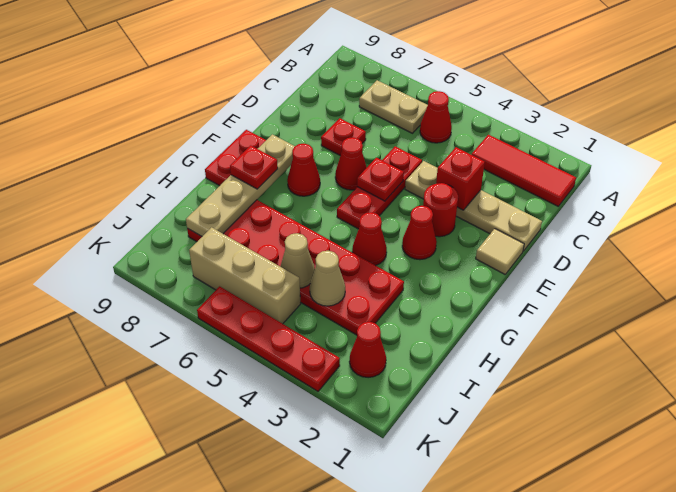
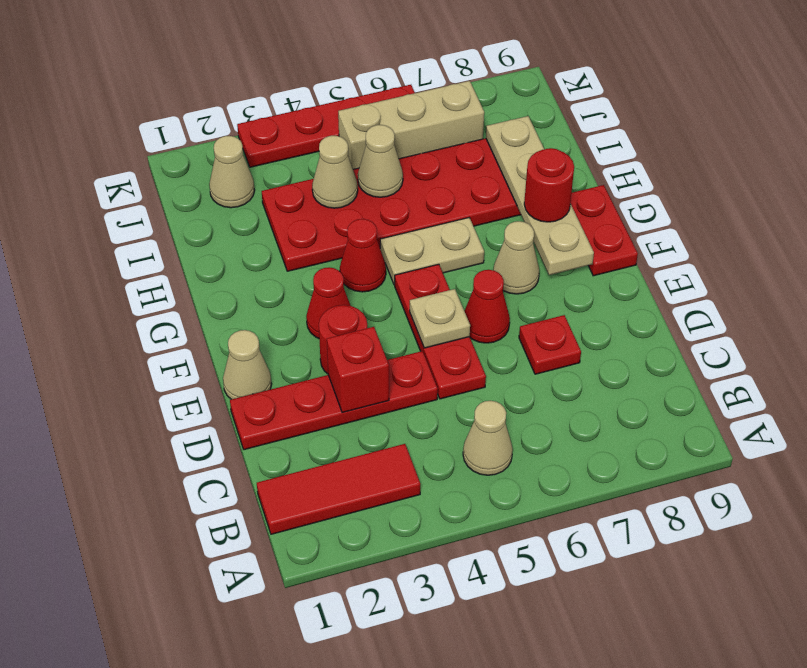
red 1x1 cone [420,91,452,143] -> tan 1x1 cone [463,401,513,475]
tan 1x2 plate [359,80,428,133] -> tan 1x2 plate moved to [380,218,484,285]
tan 1x4 plate [405,161,542,251] -> red 1x4 plate [230,351,438,450]
tan 1x1 tile [476,229,524,274] -> tan 1x1 cone [223,330,272,399]
red 1x1 plate [357,158,404,201] -> tan 1x1 plate [410,289,470,348]
red 1x1 cone [287,144,320,196] -> tan 1x1 cone [493,221,539,294]
red 1x1 plate [230,145,278,189] -> red 1x1 round brick [524,148,574,222]
red 1x1 cone [349,322,386,378] -> tan 1x1 cone [209,136,255,208]

